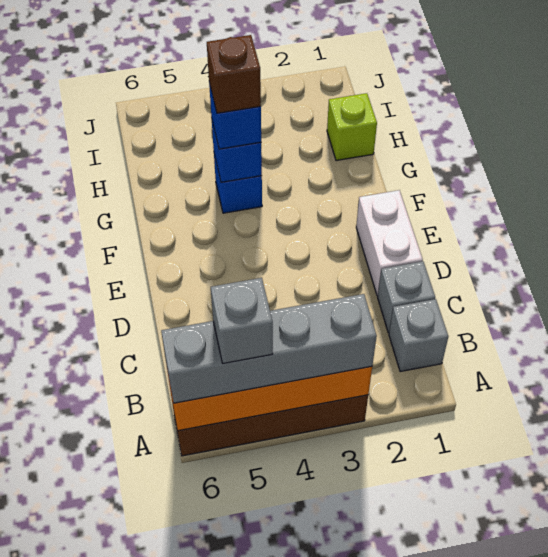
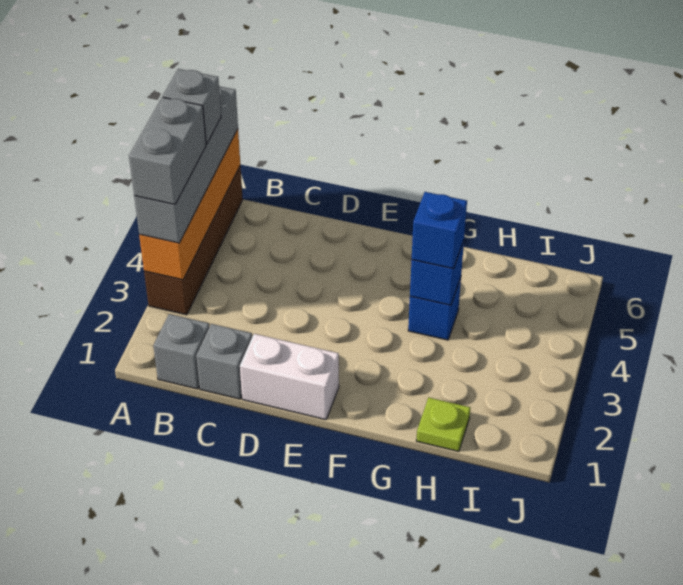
none -> grey 1x2 brick [129,97,206,205]
brown 1x1 brick [207,35,261,113] -> none
lime 1x1 brick [327,93,377,161] -> lime 1x1 plate [416,397,470,451]

